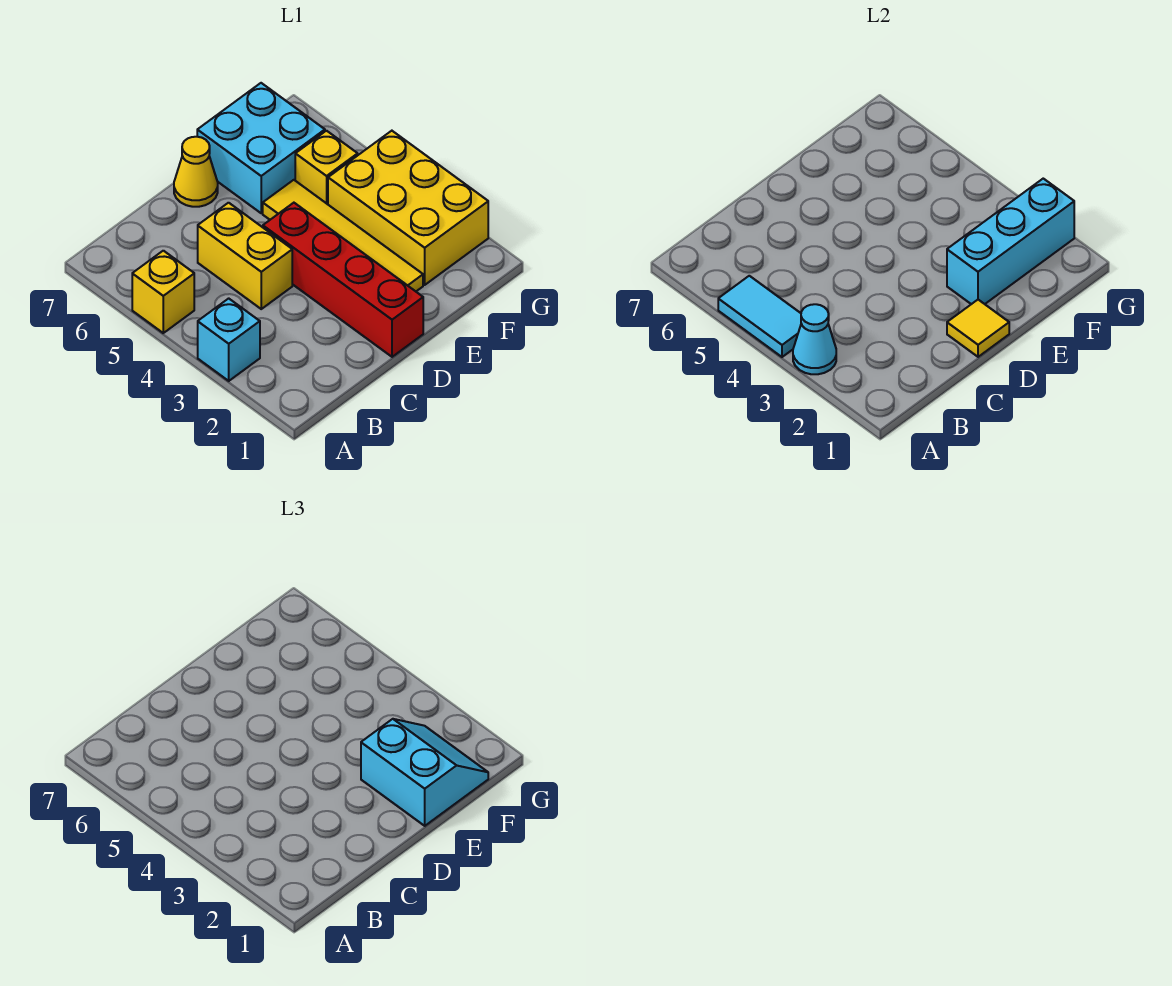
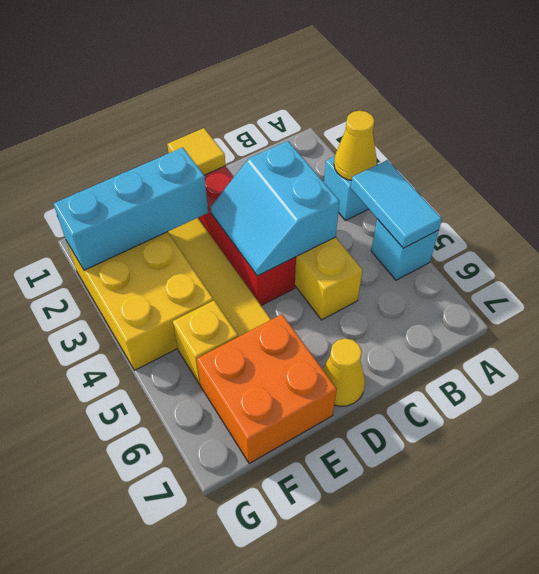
cyan 1x1 cone [793,304,836,374] -> yellow 1x1 cone [334,111,377,180]
yellow 1x1 brick [132,251,194,333] -> cyan 1x1 brick [371,219,439,280]
cyan 2x2 slope [361,719,488,826] -> cyan 2x2 slope moved to [211,141,340,276]
cyan 2x2 brick [197,83,325,213] -> orange 2x2 brick [197,314,337,464]

